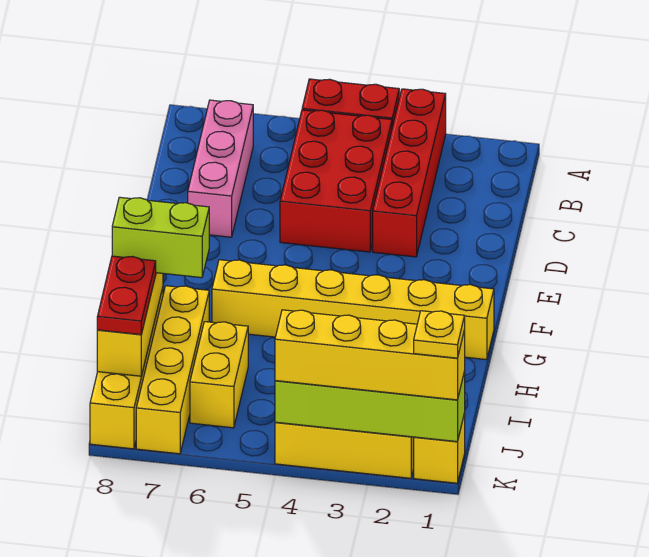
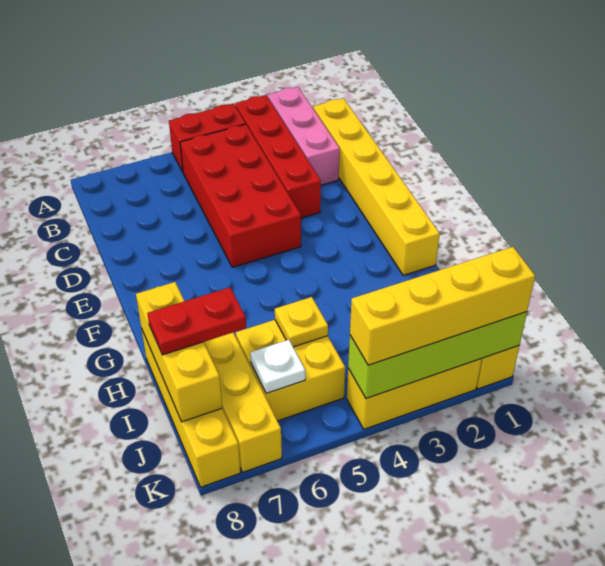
red 2x3 brick [280,110,392,252] -> red 2x4 brick [180,124,301,267]
pink 1x3 brick [188,100,253,237] -> pink 1x3 brick moved to [268,87,340,185]
yellow 1x6 brick [212,260,494,360] -> yellow 1x6 brick turned to [313,98,440,275]
lime 1x2 brick [112,197,209,278] -> none
yellow 1x2 brick [190,322,248,428] -> yellow 2x2 brick [236,320,345,421]
red 1x2 plate [97,256,156,335] -> red 1x2 plate turned to [147,288,246,355]
none -> white 1x1 plate [250,340,305,393]
yellow 1x1 plate [414,311,465,358] -> yellow 1x1 plate moved to [275,297,328,347]

